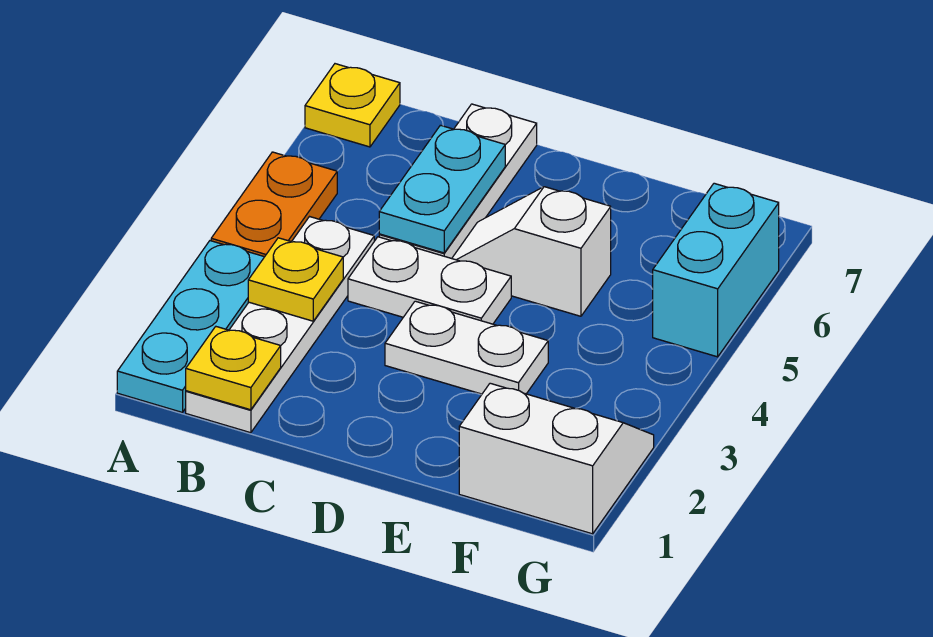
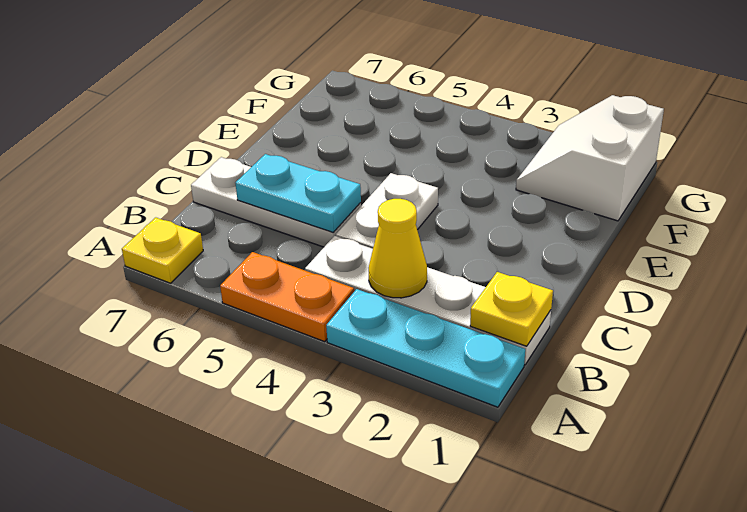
yellow 1x1 plate [248,238,343,321] -> yellow 1x1 cone [369,199,427,298]
white 1x2 plate [385,301,548,394] -> none
white 1x2 slope [452,187,611,316] -> none
cyan 1x2 brick [653,183,779,357] -> none

